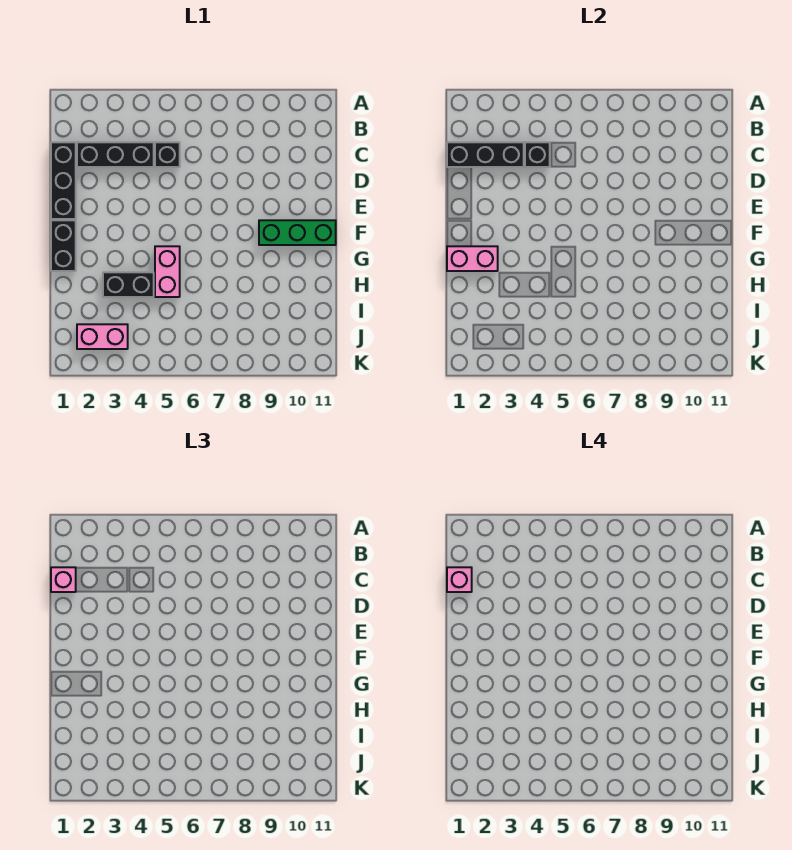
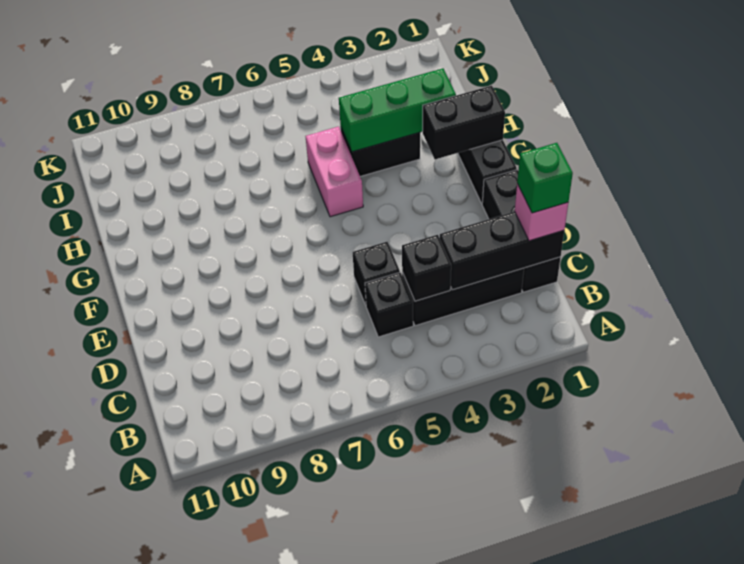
pink 1x1 brick [447,567,472,592] -> green 1x1 brick [517,143,573,213]
none -> black 1x1 brick [353,242,400,305]
green 1x3 brick [259,220,336,245] -> green 1x3 brick moved to [339,68,456,152]
pink 1x2 brick [447,246,498,271] -> black 1x2 brick [423,86,505,159]
pink 1x2 brick [77,324,128,349] -> none

